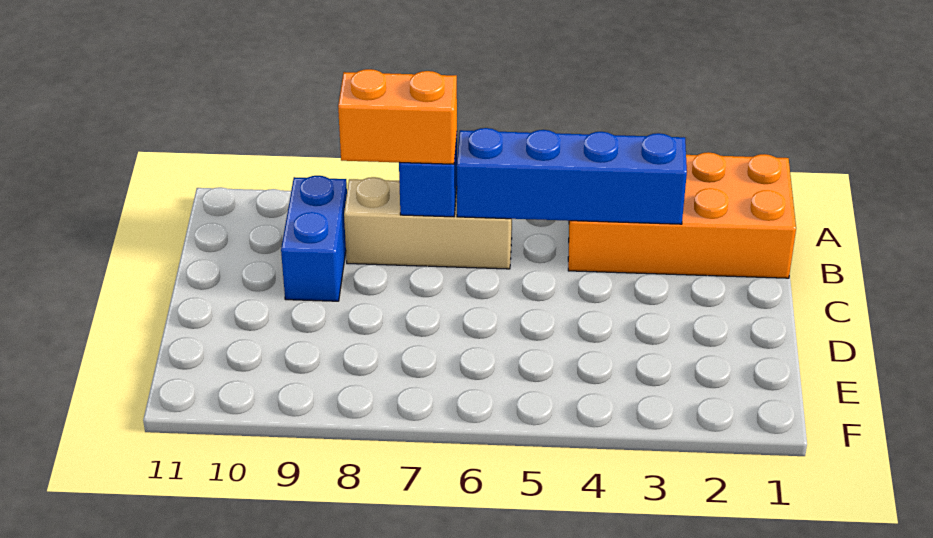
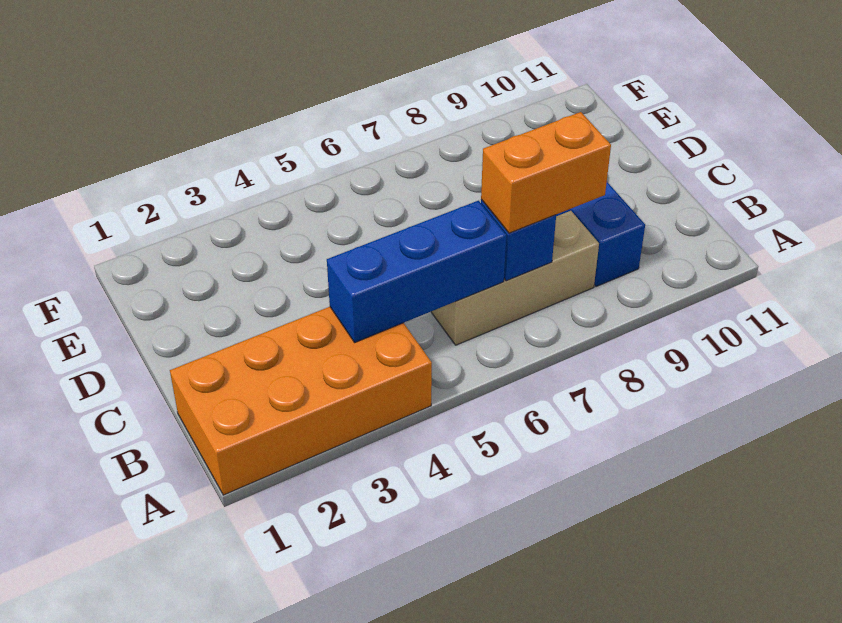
blue 1x4 brick [457,128,687,224] -> blue 1x3 brick [327,201,506,342]

